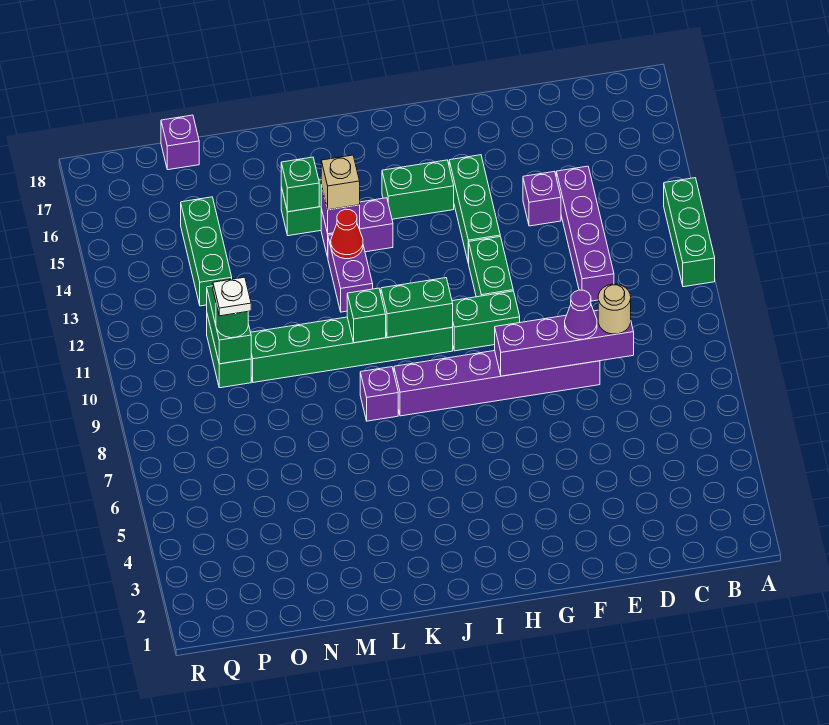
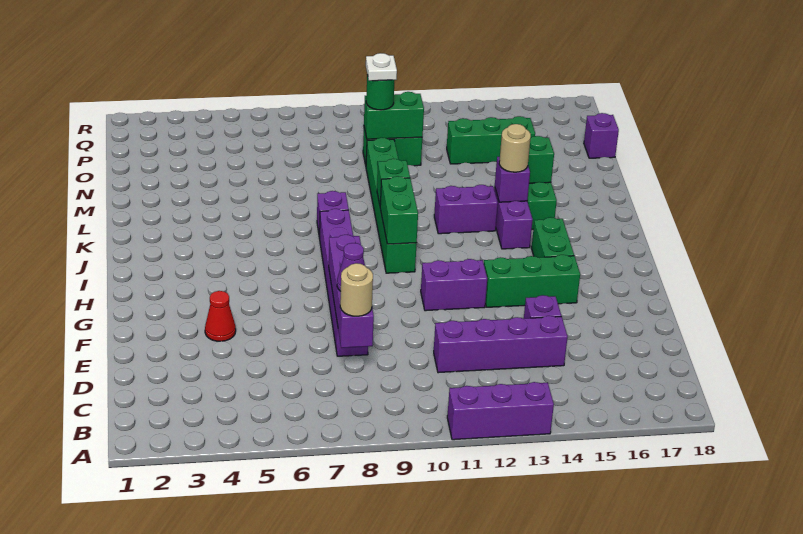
green 1x3 brick [664,178,715,287] -> purple 1x3 brick [447,382,554,440]
green 1x2 brick [452,291,520,351] -> none
green 1x2 brick [469,237,513,297] -> purple 1x2 brick [421,259,487,311]
red 1x1 cone [331,209,363,259] -> red 1x1 cone moved to [205,291,236,341]
tan 1x1 brick [321,155,360,210] -> tan 1x1 round brick [499,124,531,172]

